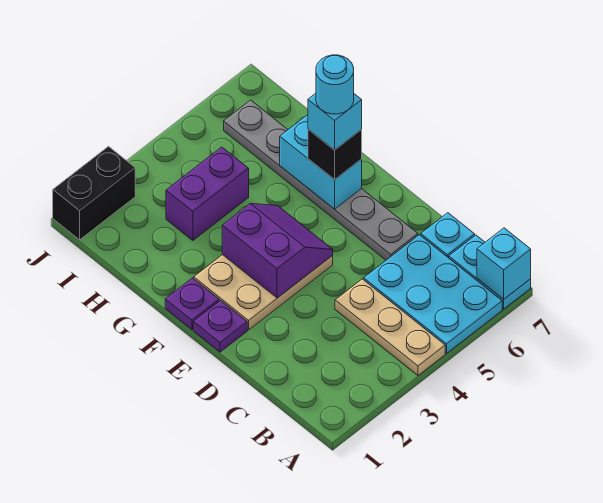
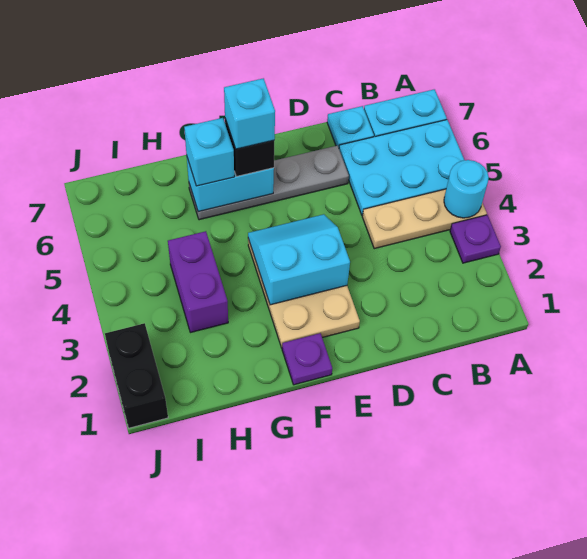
cyan 1x1 brick [477,228,531,299] -> cyan 1x1 brick moved to [184,118,234,186]
grey 1x6 plate [224,100,418,260] -> grey 1x4 plate [189,146,349,220]
purple 1x1 plate [193,301,247,352] -> purple 1x1 plate moved to [450,215,501,263]
purple 2x2 slope [222,204,333,298] -> cyan 2x2 slope [248,214,350,305]
cyan 1x1 round brick [316,55,354,114] -> cyan 1x1 round brick moved to [444,160,489,218]

